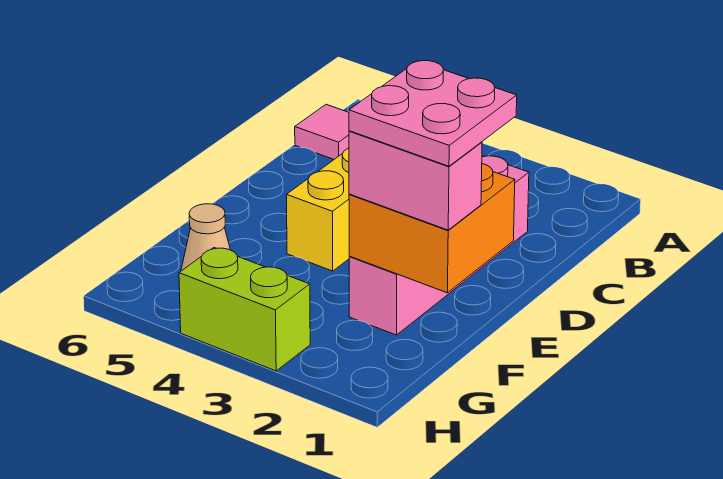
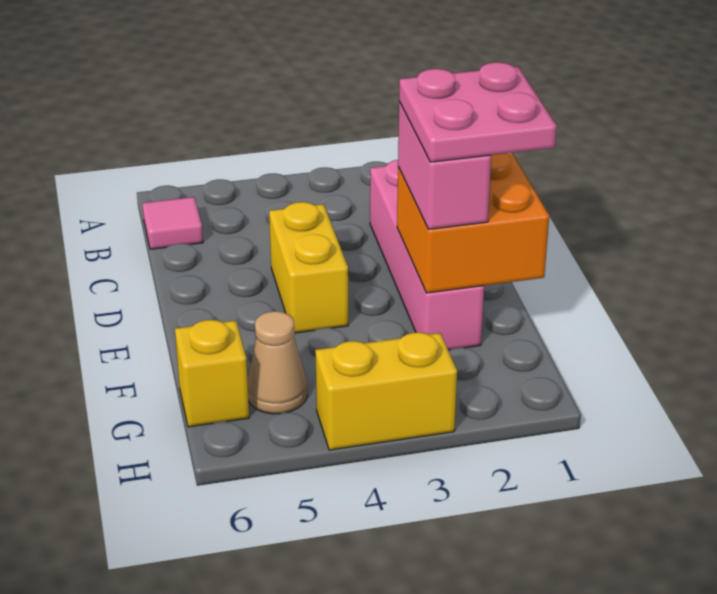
pink 1x2 brick [349,131,482,230] -> pink 1x2 brick turned to [398,102,491,229]
none -> yellow 1x1 brick [175,320,249,427]
lime 1x2 brick [179,248,310,371] -> yellow 1x2 brick [315,332,457,450]

